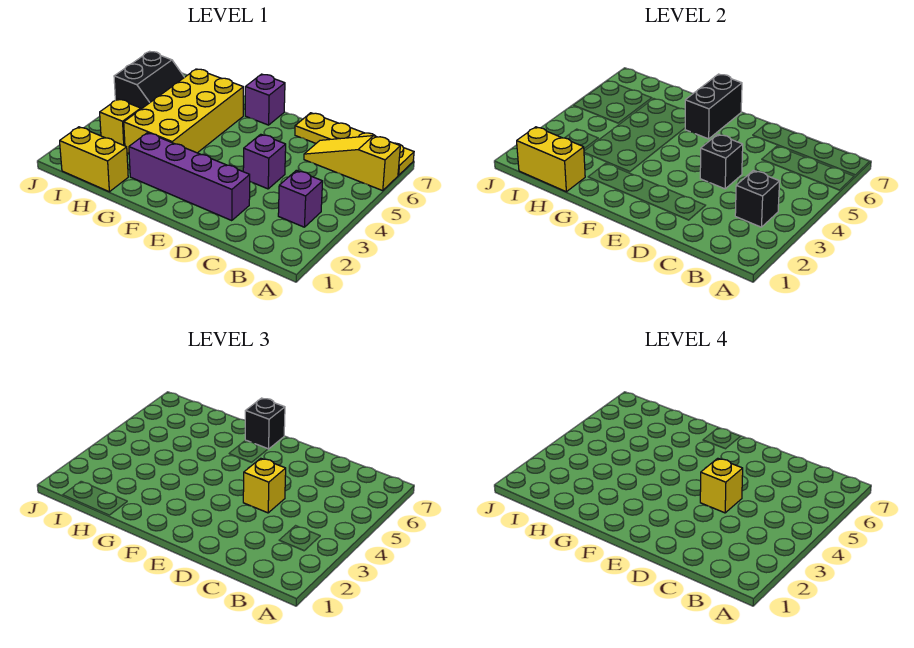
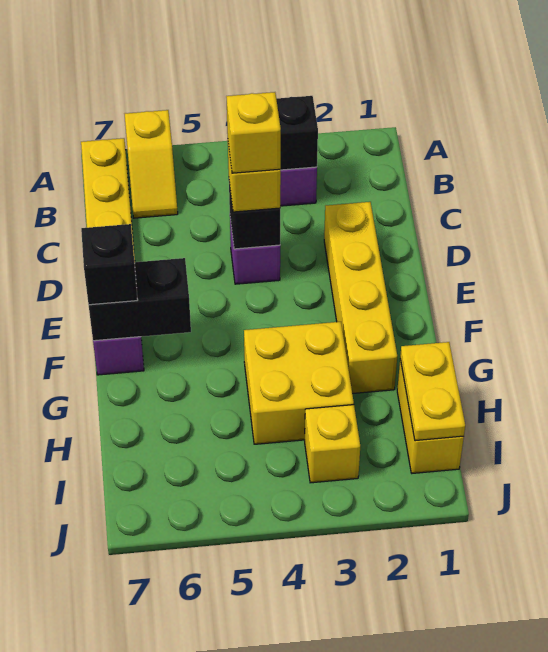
yellow 1x3 slope [304,136,400,191] -> yellow 1x2 slope [125,110,178,218]
purple 1x4 brick [129,133,250,221] -> yellow 1x4 brick [324,202,397,394]
yellow 2x4 brick [124,69,243,153] -> yellow 2x2 brick [244,322,354,444]
yellow 1x2 brick [517,127,585,192] -> yellow 1x2 plate [400,342,465,441]
black 2x2 slope [114,51,184,109] -> none

